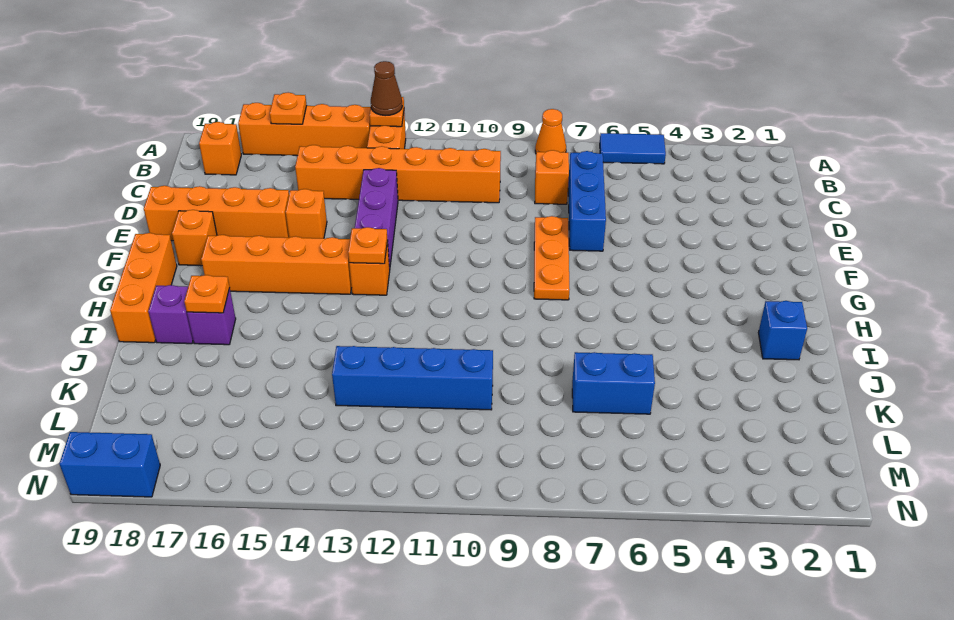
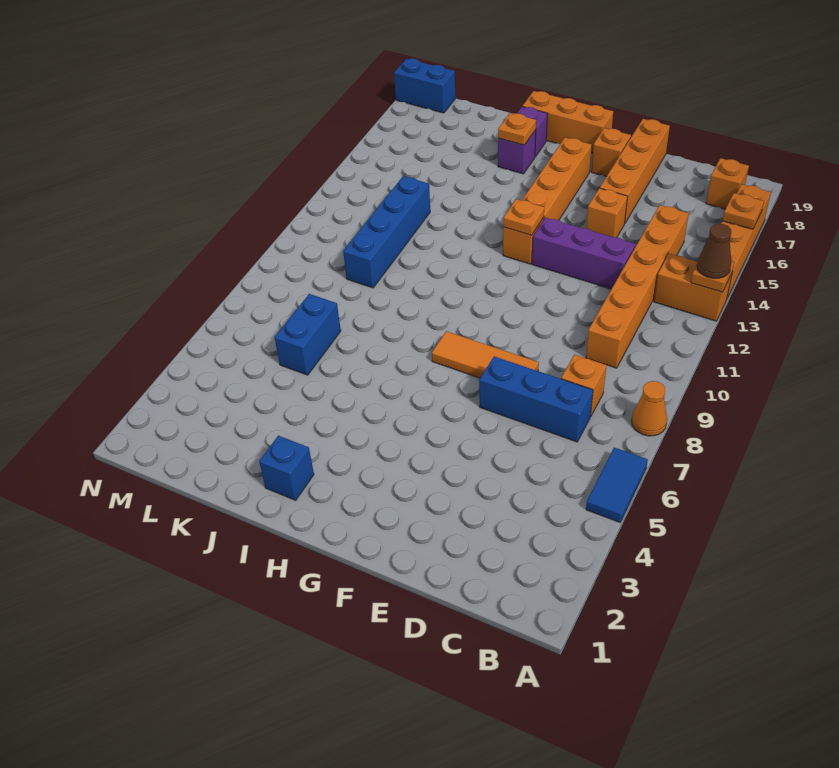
orange 1x3 plate [534,216,570,300] -> orange 1x3 tile [432,331,539,378]
blue 1x2 brick [59,432,160,497] -> blue 1x2 brick turned to [394,59,455,113]

